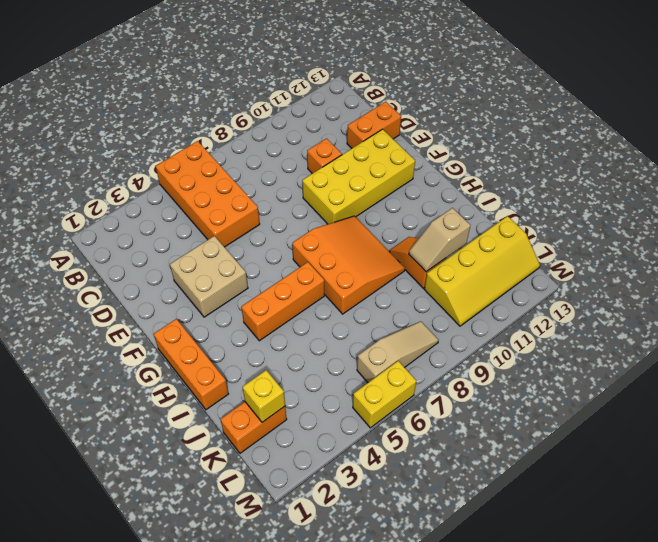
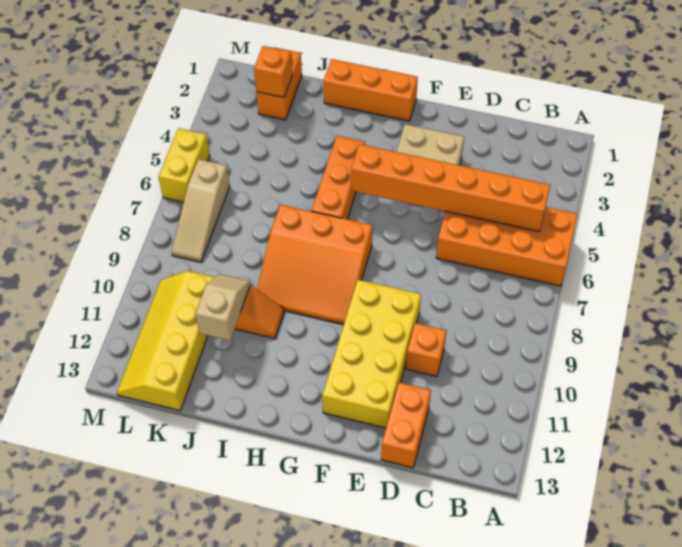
none -> orange 1x6 brick [351,144,550,232]
yellow 1x1 brick [242,370,285,422] -> orange 1x1 brick [254,46,292,97]

